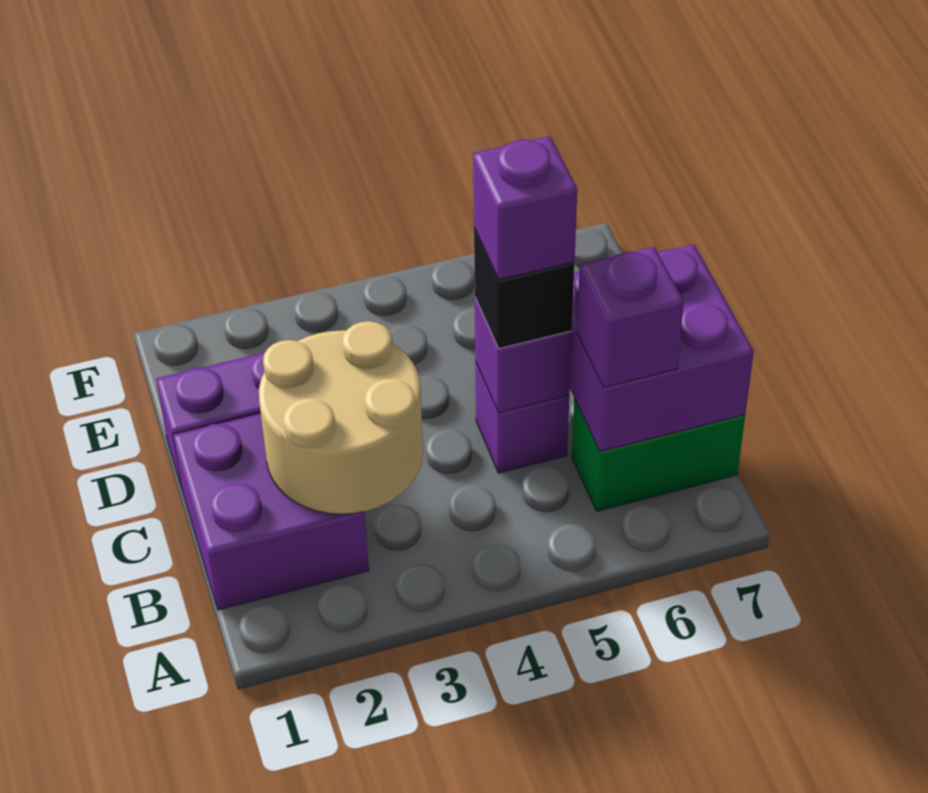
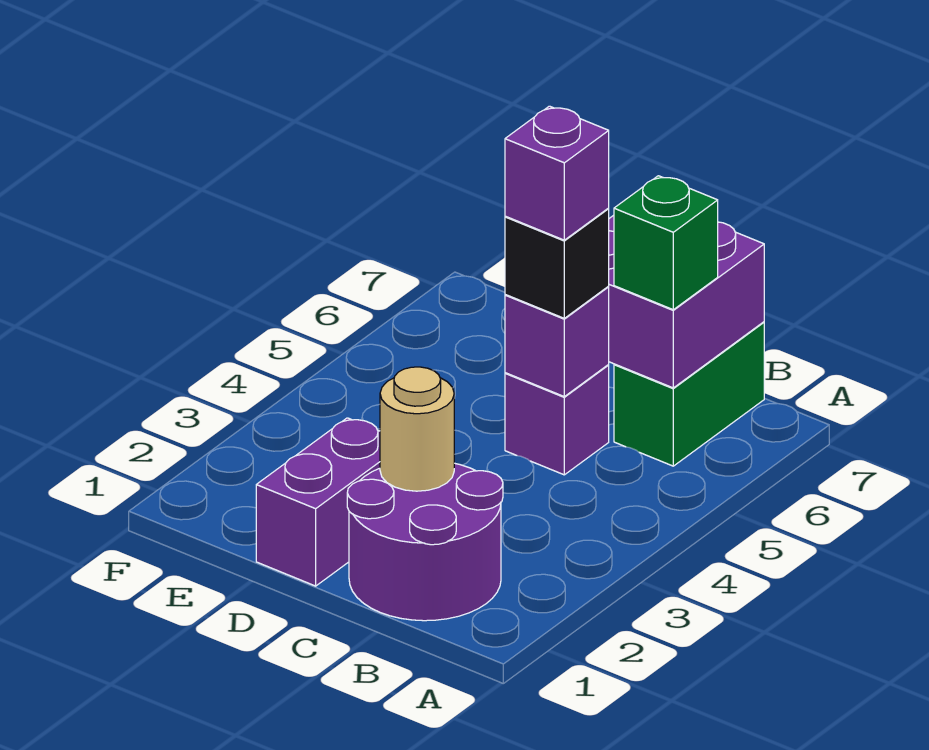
purple 2x2 brick [173,413,369,610] -> purple 2x2 round brick [347,463,503,621]
tan 2x2 round brick [259,321,423,514] -> tan 1x1 round brick [380,367,454,491]
purple 1x1 brick [577,247,684,387] -> green 1x1 brick [614,176,718,310]

